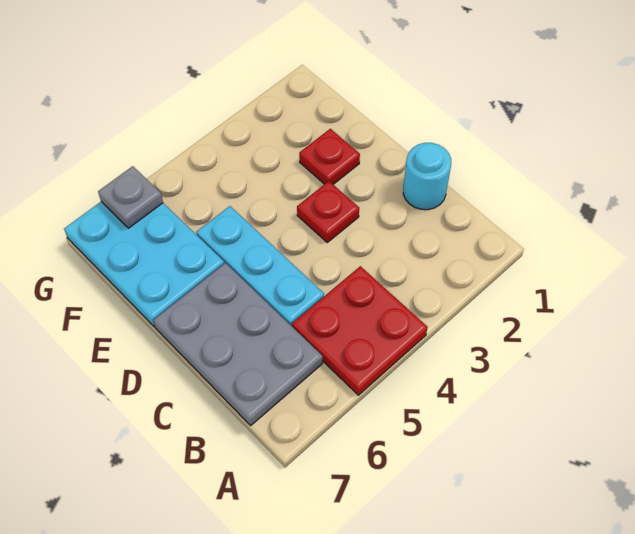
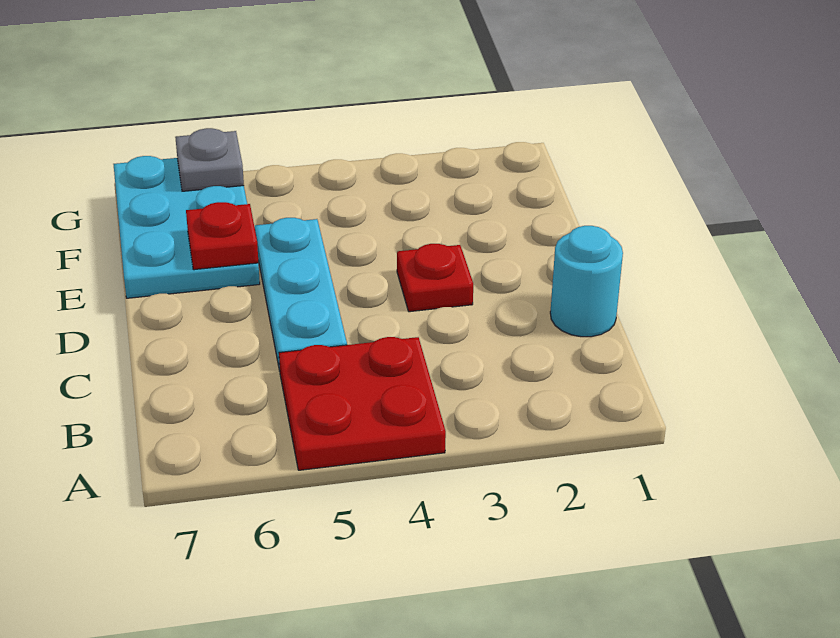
grey 2x3 plate [153,263,322,425] -> none
red 1x1 plate [299,129,360,184] -> red 1x1 plate moved to [186,202,258,270]

